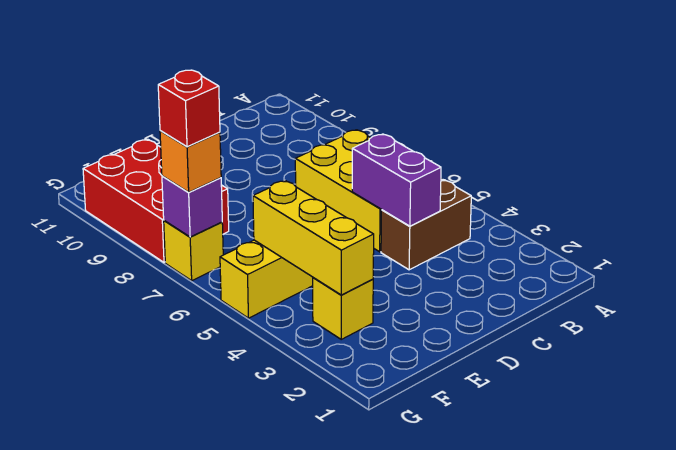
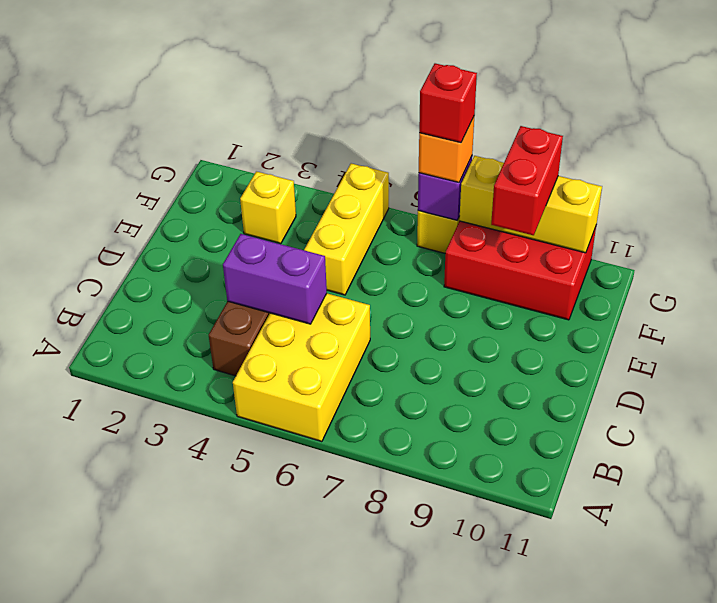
yellow 2x3 brick [295,130,442,252] -> yellow 2x3 brick turned to [233,293,370,442]
yellow 1x3 brick [253,181,374,295] -> yellow 1x3 brick moved to [459,156,602,253]
none -> red 1x2 brick [491,126,563,235]

